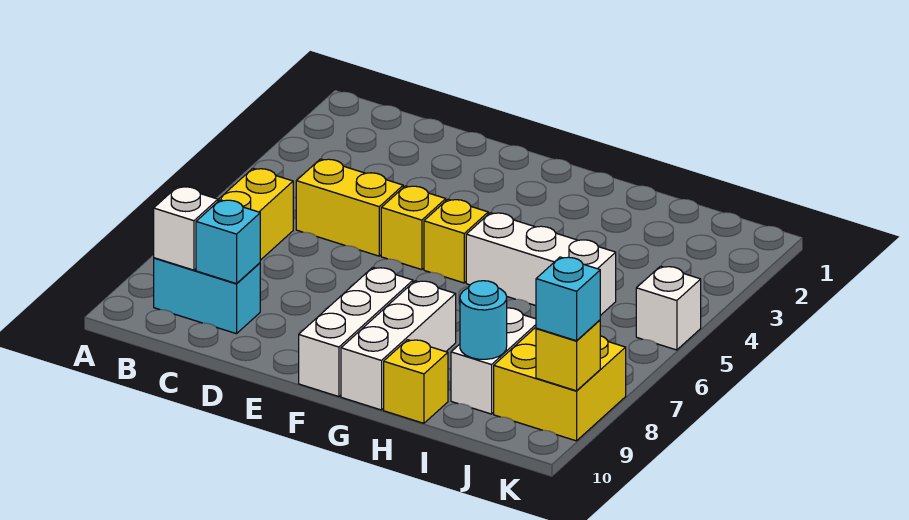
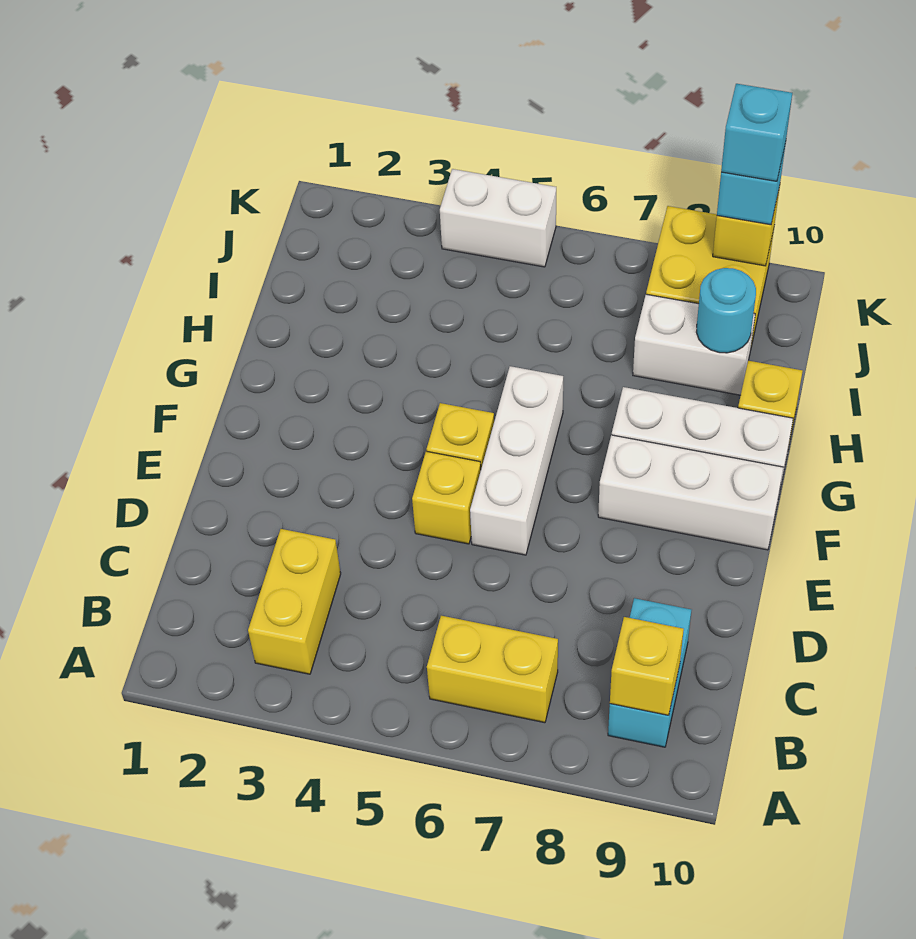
white 1x1 brick [154,187,218,270] -> yellow 1x1 brick [610,617,684,715]
yellow 1x2 brick [296,159,403,256] -> yellow 1x2 brick moved to [248,529,341,674]
cyan 1x1 brick [196,200,260,284] -> cyan 1x1 brick moved to [721,84,792,181]
white 1x3 brick [466,213,616,316] -> white 1x3 brick moved to [470,366,563,555]
white 1x1 brick [636,266,701,350] -> white 1x2 brick [440,169,556,267]

